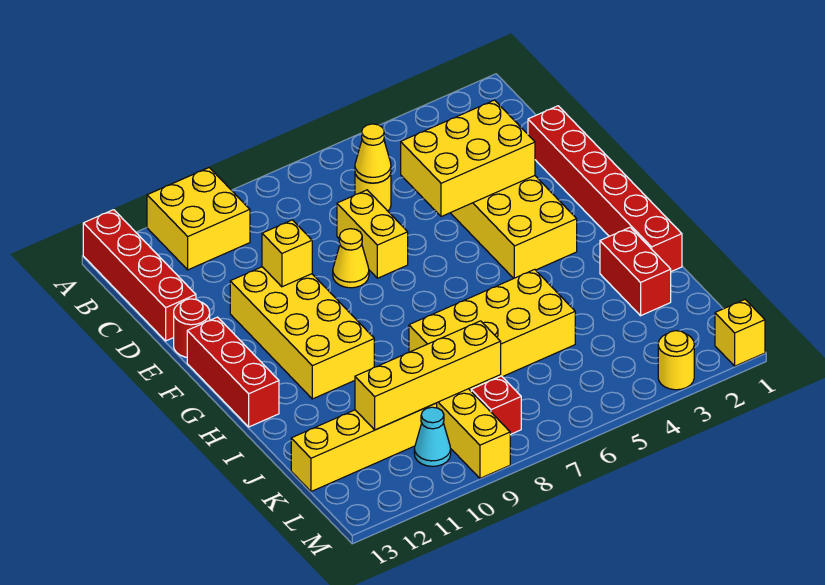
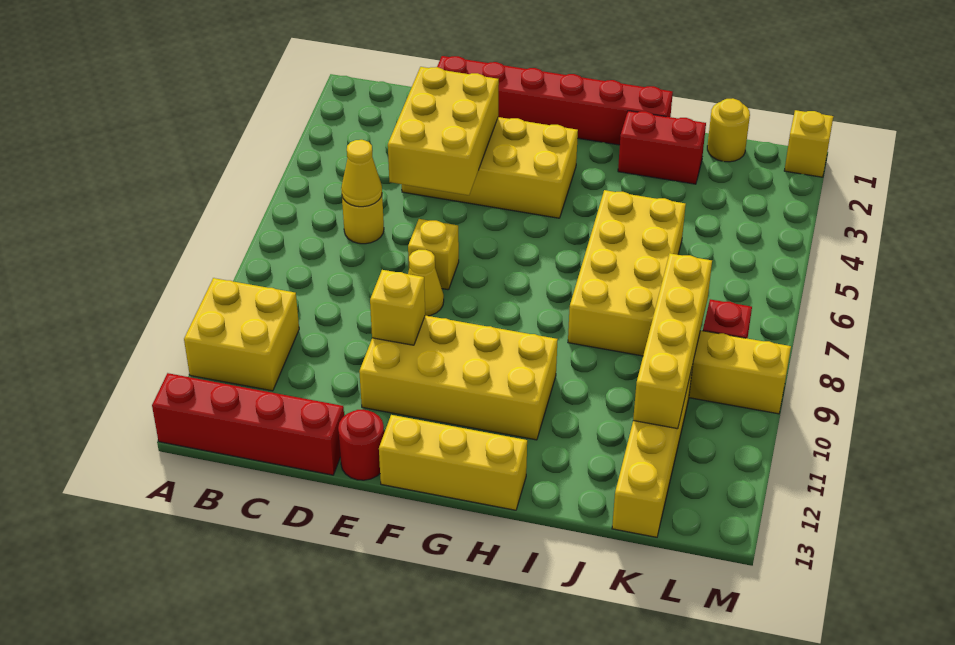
yellow 1x2 brick [337,190,408,278] -> yellow 1x1 brick [408,219,459,290]
red 1x3 brick [187,317,279,427] -> yellow 1x3 brick [379,415,527,510]
cyan 1x1 cone [414,407,451,466] -> none
yellow 1x1 round brick [658,331,694,390] -> yellow 1x1 round brick moved to [707,98,750,162]

